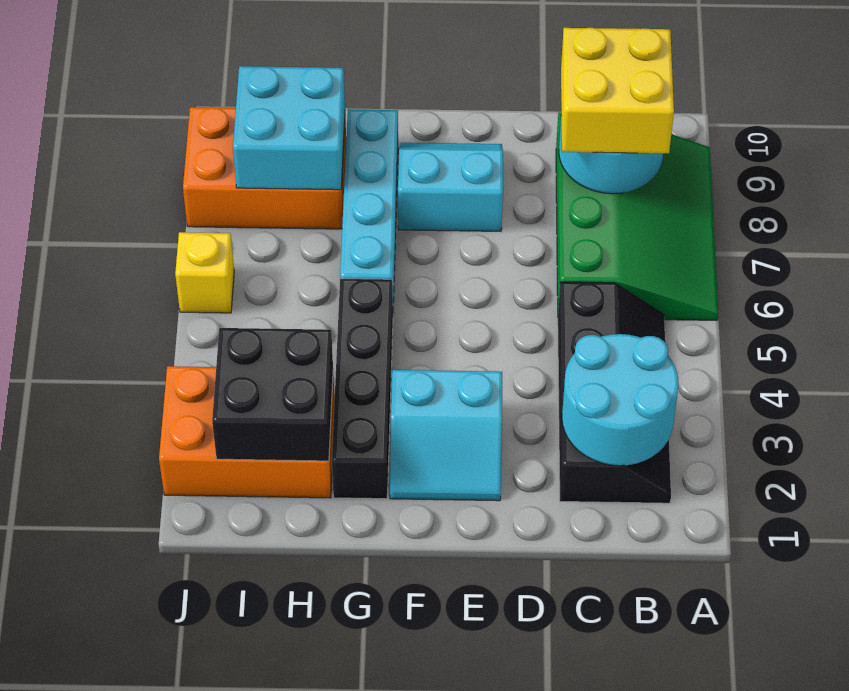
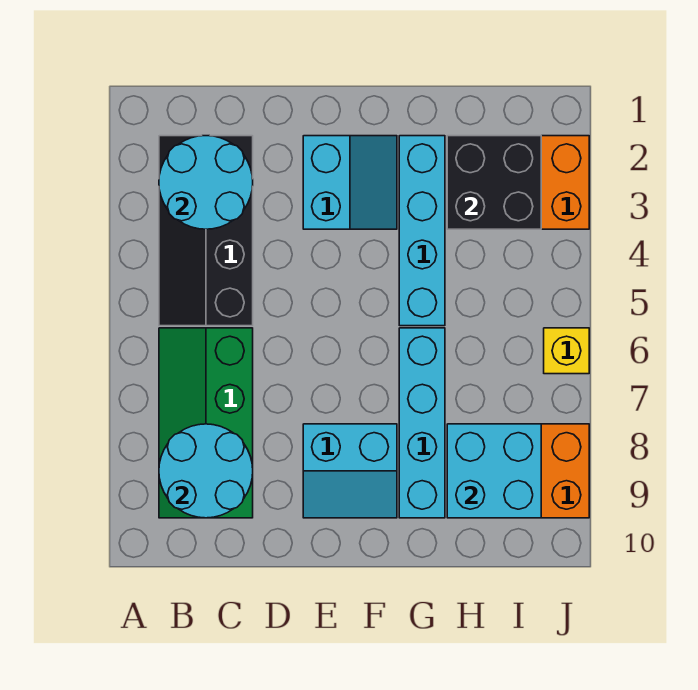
green 3x4 slope [556,113,718,320] -> green 2x4 slope [159,328,253,518]
yellow 2x2 brick [561,28,674,153] -> none
cyan 2x2 slope [390,370,502,501] -> cyan 2x2 slope turned to [303,136,397,229]
black 1x4 brick [332,279,393,499] -> cyan 1x4 brick [399,136,445,326]

